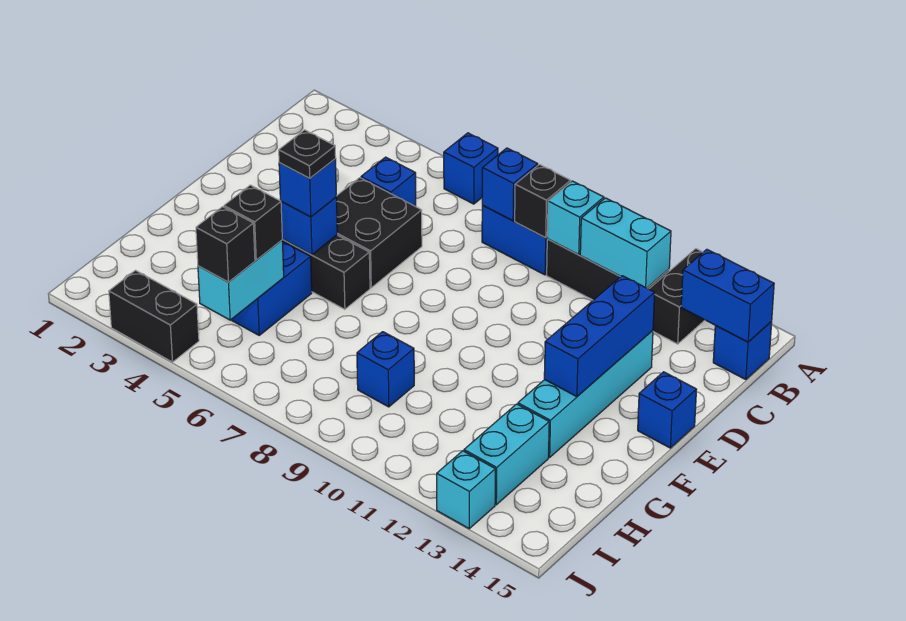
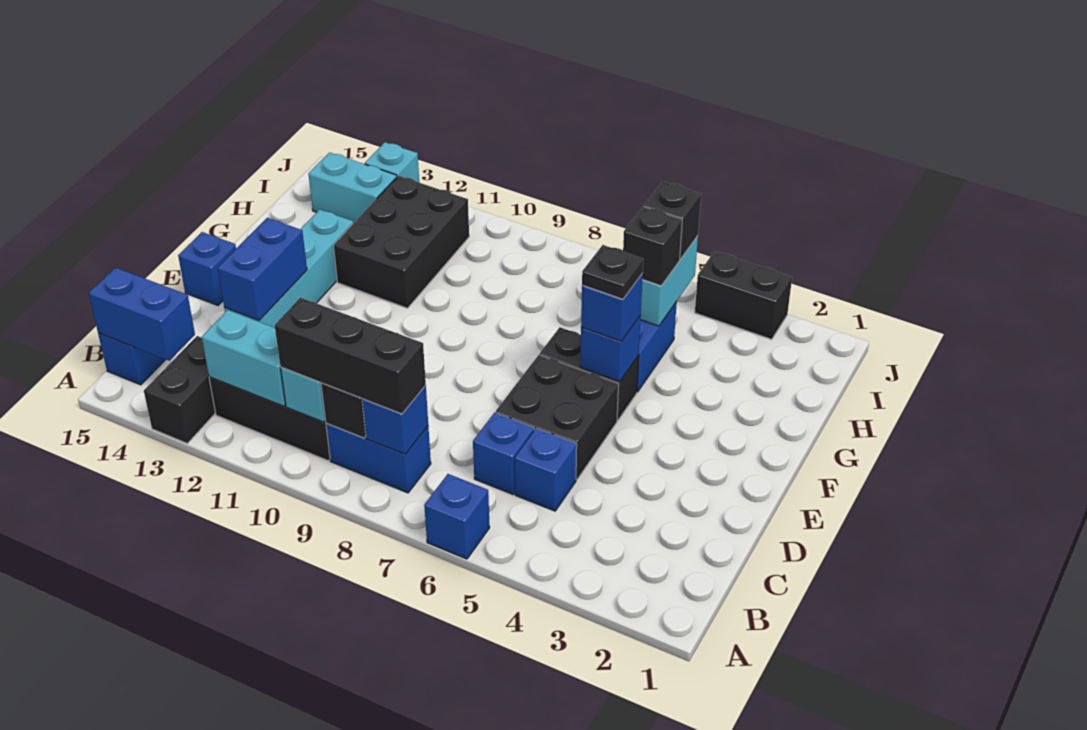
none -> black 1x3 brick [275,298,426,414]
blue 1x3 brick [544,276,655,397] -> blue 1x2 brick [218,218,307,320]
none -> black 2x3 brick [333,176,469,308]
blue 1x1 brick [357,332,414,407] -> blue 1x1 brick moved to [473,412,534,494]
cyan 1x2 brick [464,404,549,505] -> cyan 1x2 brick turned to [309,153,397,223]

